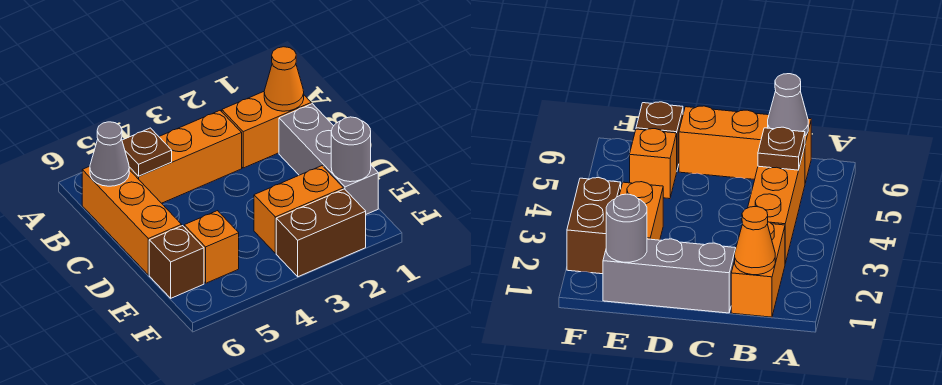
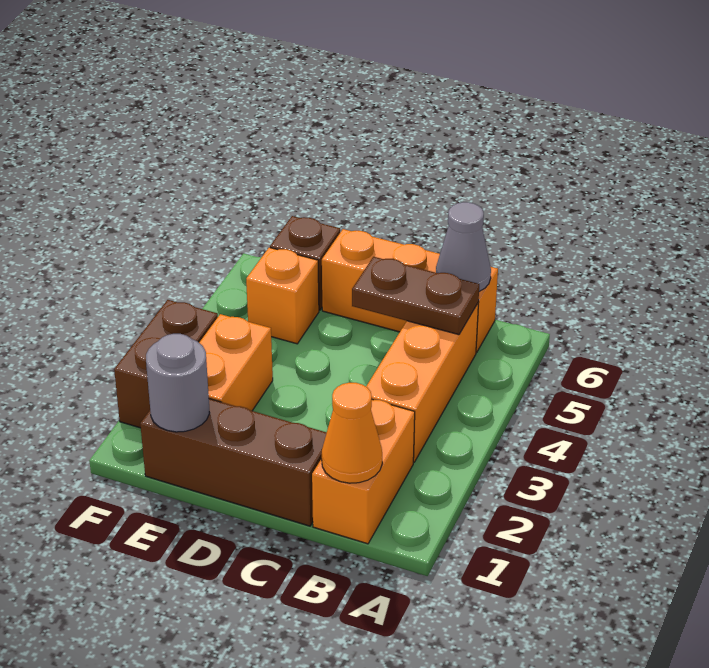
brown 1x1 plate [122,128,172,176] -> brown 1x2 plate [352,257,479,335]
grey 1x3 brick [279,104,378,214] -> brown 1x3 brick [140,399,327,526]

